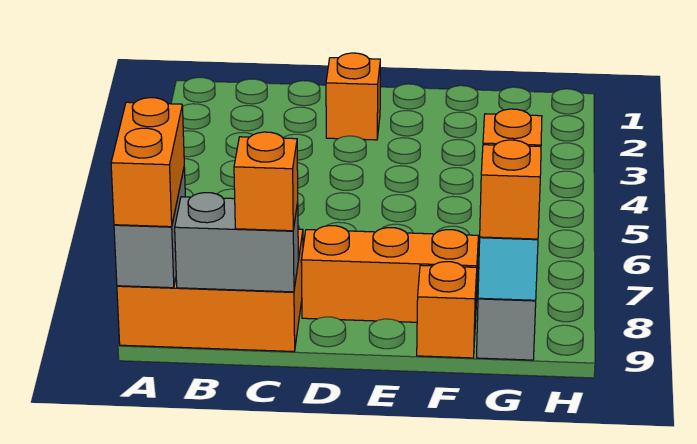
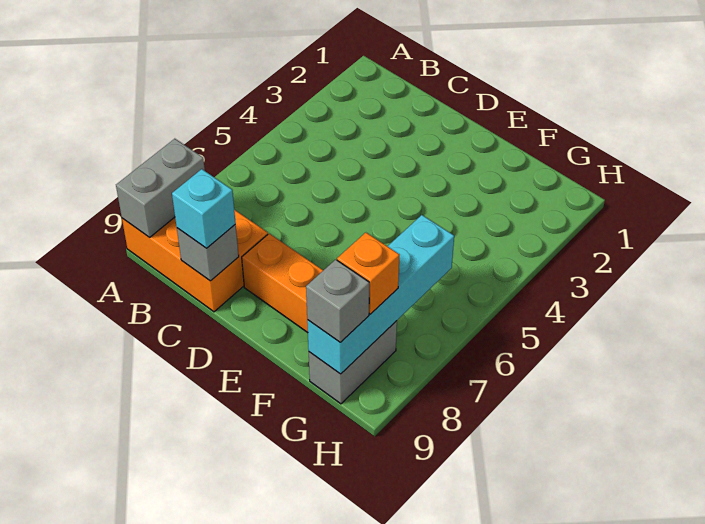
orange 1x2 brick [111,98,184,227] -> none
grey 1x2 brick [175,193,298,292] -> grey 1x1 brick [177,225,239,281]
orange 1x1 brick [234,132,298,231] -> cyan 1x1 brick [172,169,236,248]
orange 1x1 brick [326,53,380,140] -> none
orange 1x1 brick [417,262,477,358] -> none
orange 1x1 brick [480,140,541,239] -> grey 1x1 brick [306,260,369,342]

